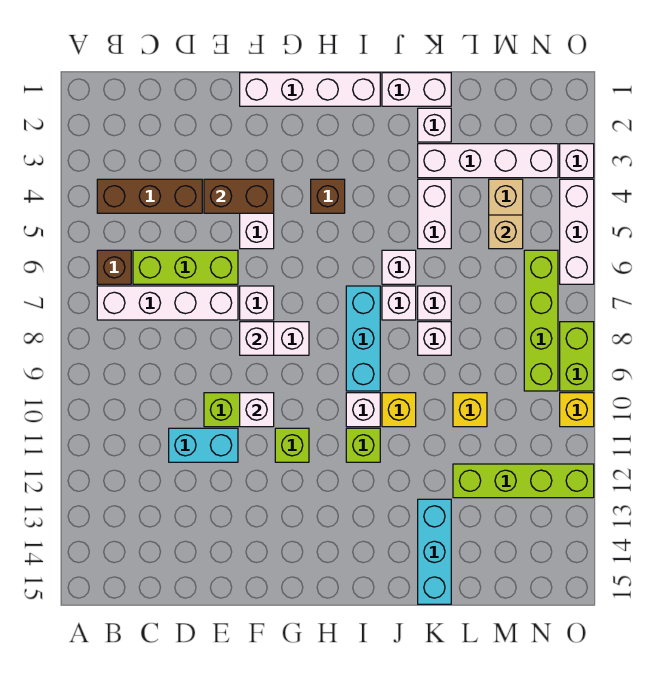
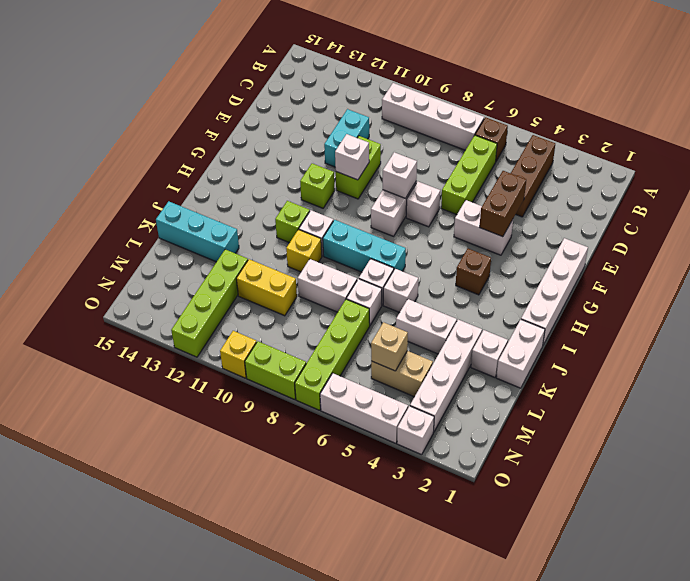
white 1x4 brick [97,286,238,320] -> white 1x4 brick turned to [382,83,484,150]
white 1x1 brick [418,322,451,355] -> white 1x2 brick [298,259,357,312]
yellow 1x1 brick [453,393,487,427] -> yellow 1x2 brick [236,259,297,316]
lime 1x4 brick [524,250,558,391] -> lime 1x4 brick turned to [295,299,370,410]

